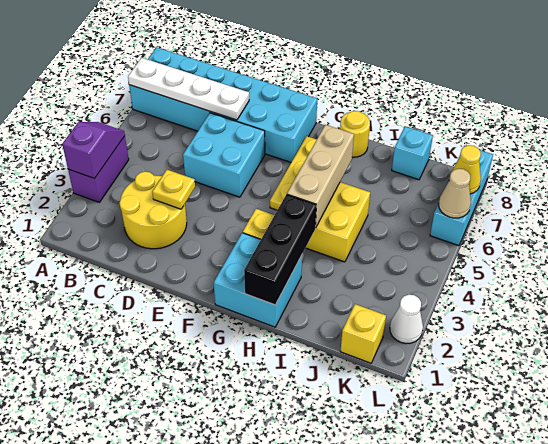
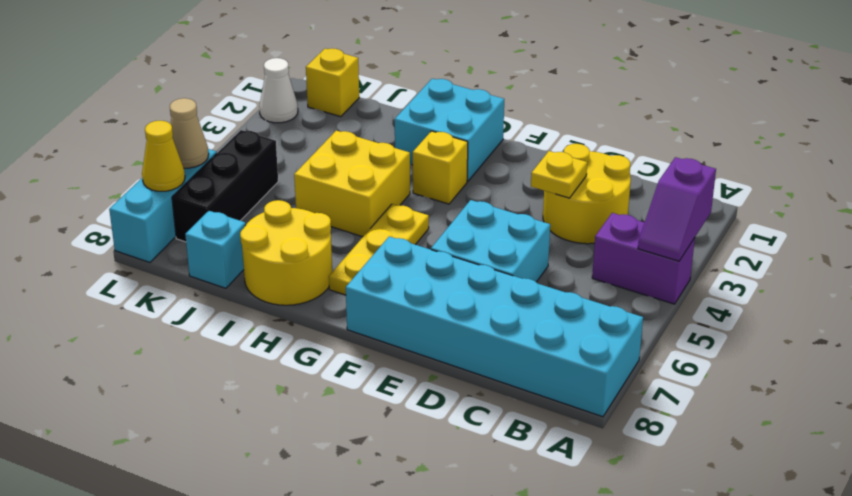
purple 1x2 brick [68,136,129,202] -> purple 1x2 brick turned to [592,213,695,304]
white 1x4 plate [128,58,249,120] -> none
black 1x3 brick [244,194,316,305] -> black 1x3 brick moved to [172,130,278,242]
tan 1x3 brick [287,125,354,228] -> none
yellow 1x1 round brick [340,111,370,157] -> yellow 2x2 round brick [240,200,332,305]

